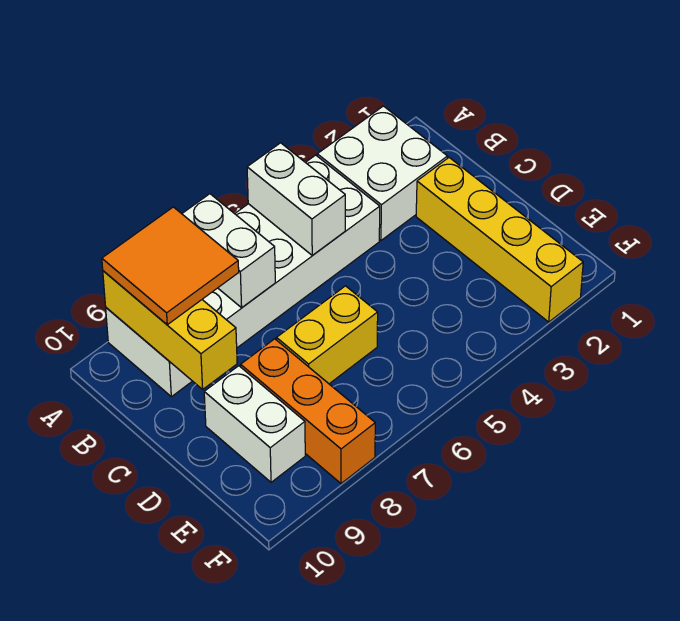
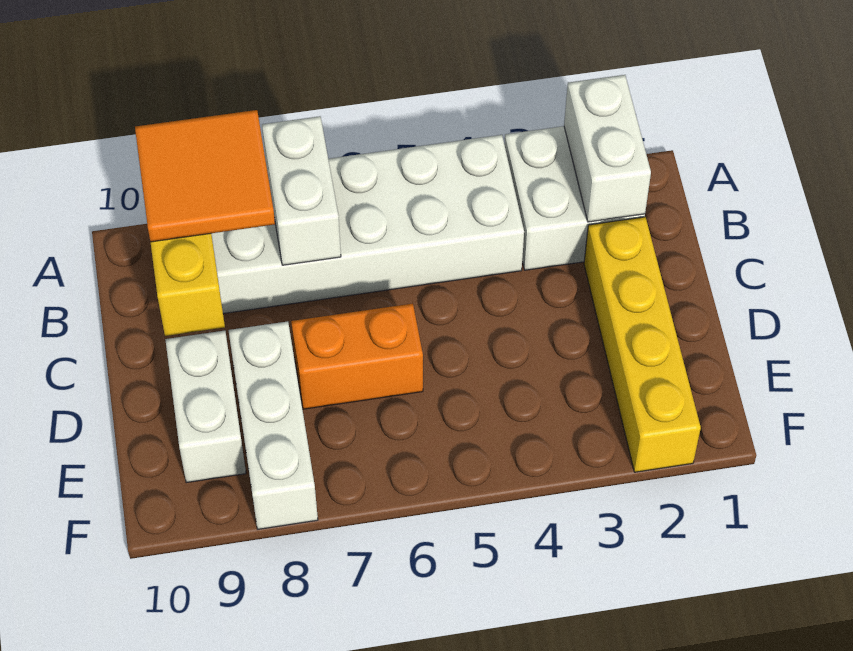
white 1x2 brick [247,143,345,255] -> white 1x2 brick moved to [564,75,651,222]
yellow 1x2 brick [277,286,378,384] -> orange 1x2 brick [291,303,423,409]
orange 1x3 brick [241,339,375,484] -> white 1x3 brick [229,321,318,529]

